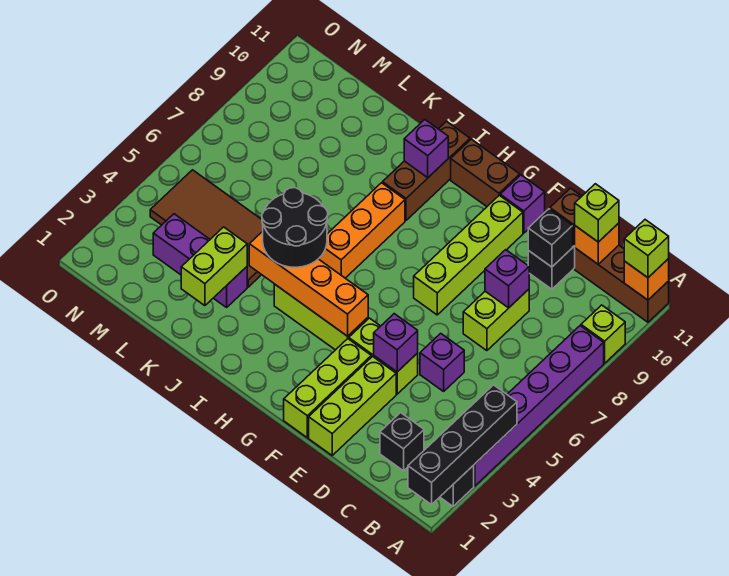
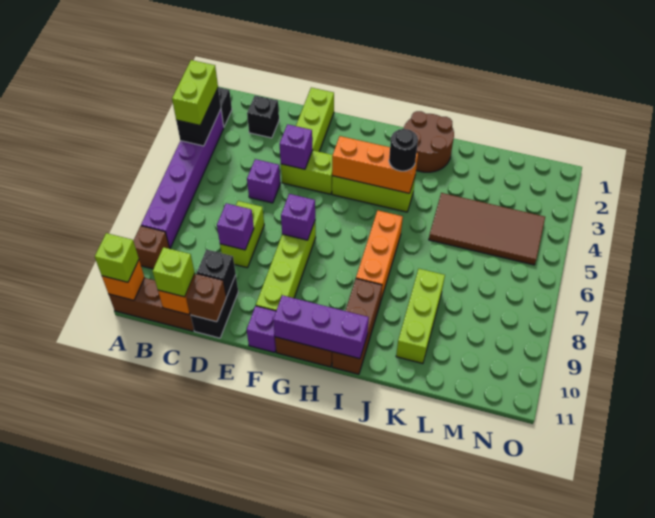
black 1x4 brick [408,385,517,505] -> black 1x2 brick [176,89,221,146]
lime 1x1 brick [581,305,625,363] -> brown 1x1 brick [133,226,170,269]
lime 1x3 brick [284,339,371,438] -> lime 1x3 brick moved to [396,269,445,364]
orange 1x4 brick [249,231,368,336] -> orange 1x3 brick [332,136,418,193]
none -> brown 2x2 round brick [404,111,454,172]
black 2x2 round brick [262,188,328,267] -> black 1x1 round brick [389,129,418,171]
purple 1x1 brick [404,120,448,178] -> purple 1x1 brick moved to [281,194,315,240]
lime 1x2 brick [181,227,247,306] -> lime 1x2 brick moved to [172,60,218,125]
purple 1x3 brick [153,214,247,307] -> purple 1x3 brick moved to [273,295,369,359]

